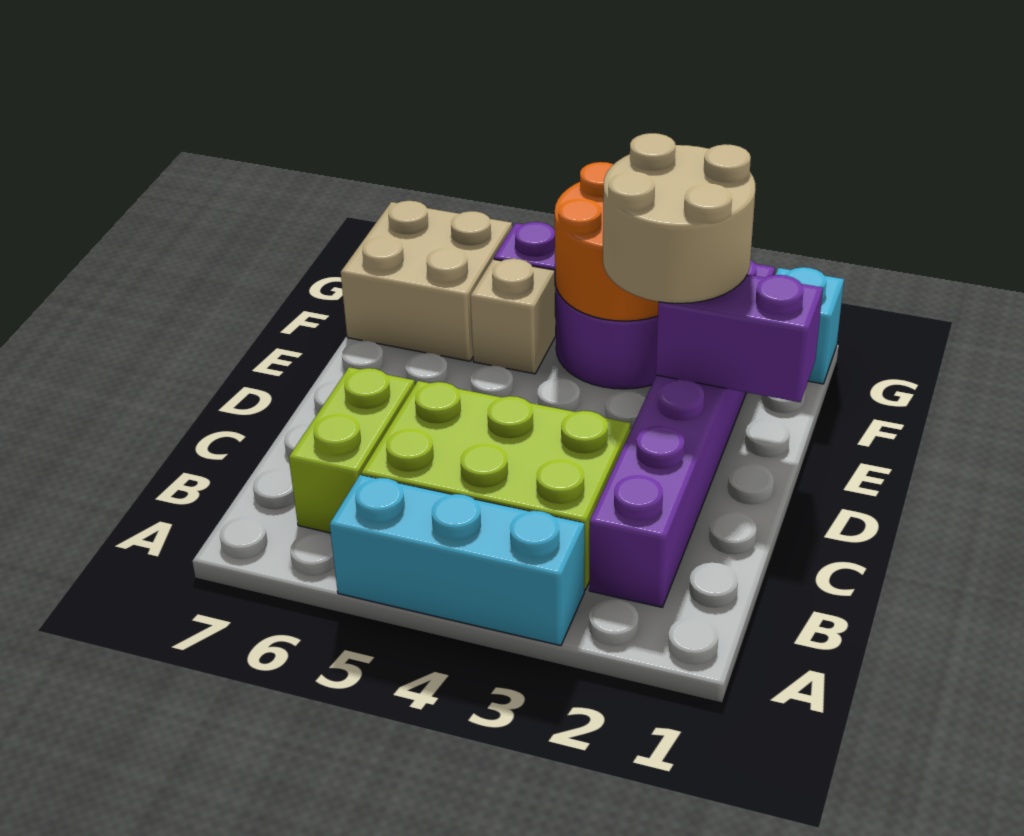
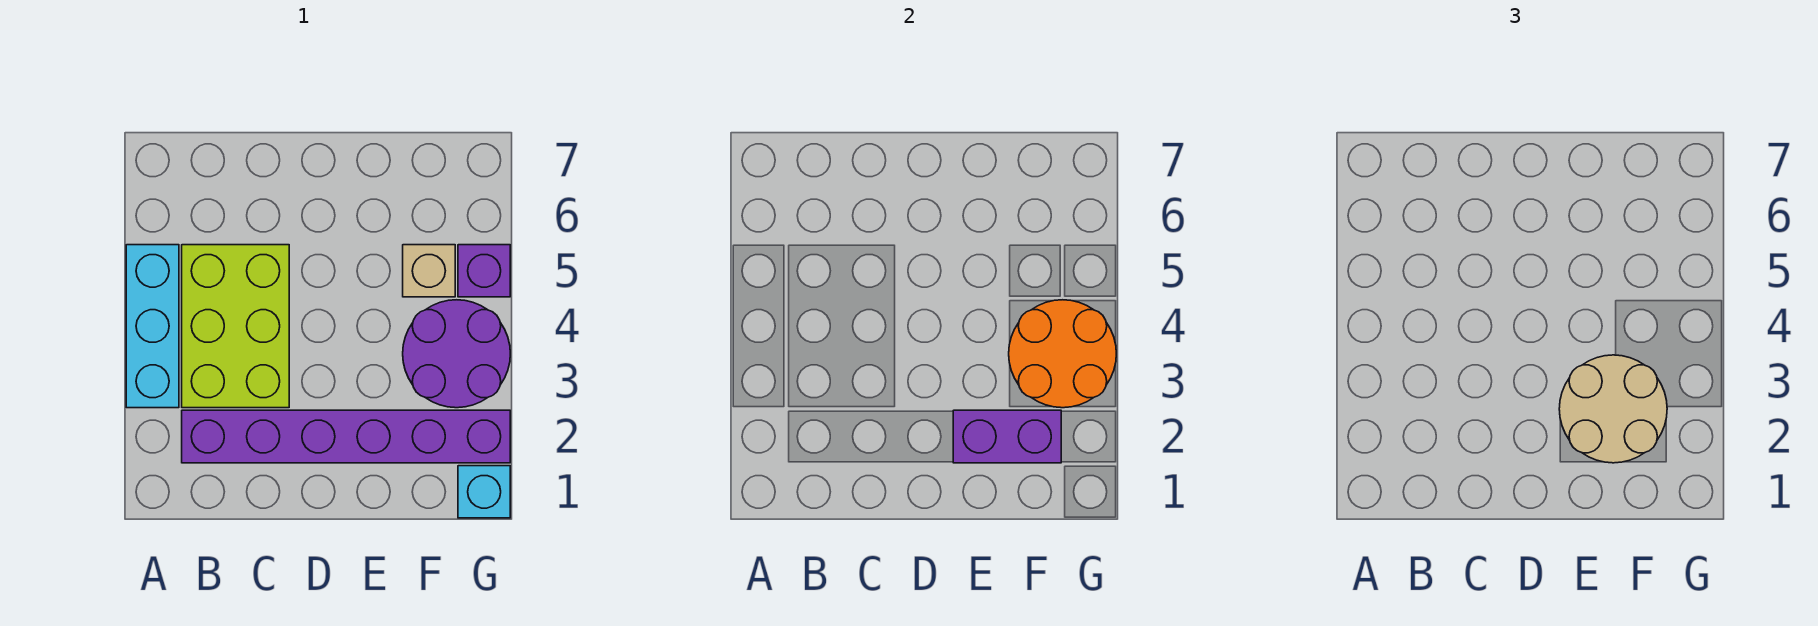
lime 1x2 brick [289,367,415,533] -> none
purple 1x2 brick [656,275,823,402] -> purple 1x2 brick turned to [953,410,1061,463]
tan 2x2 brick [341,201,512,361] -> none

